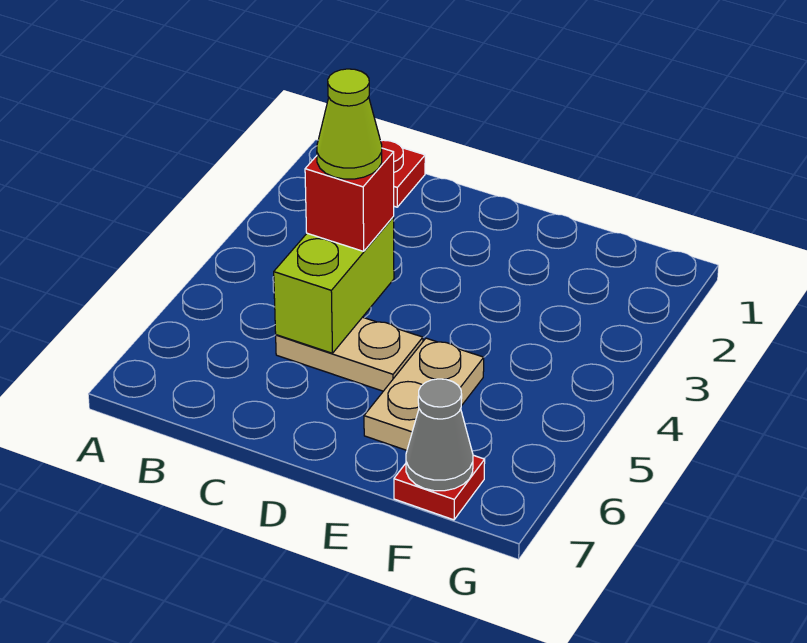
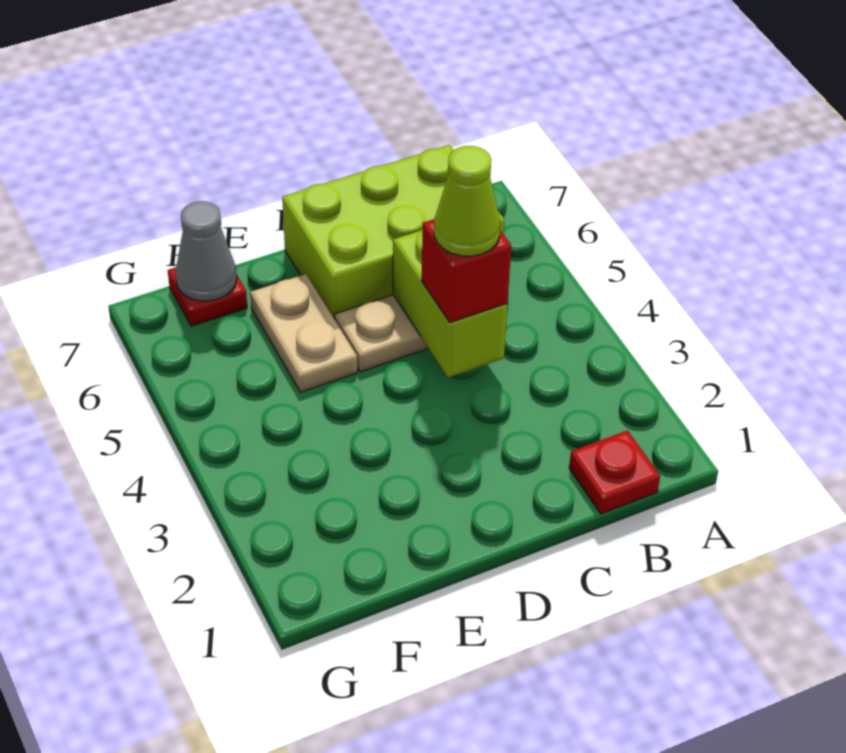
none -> lime 2x3 brick [282,145,504,319]

